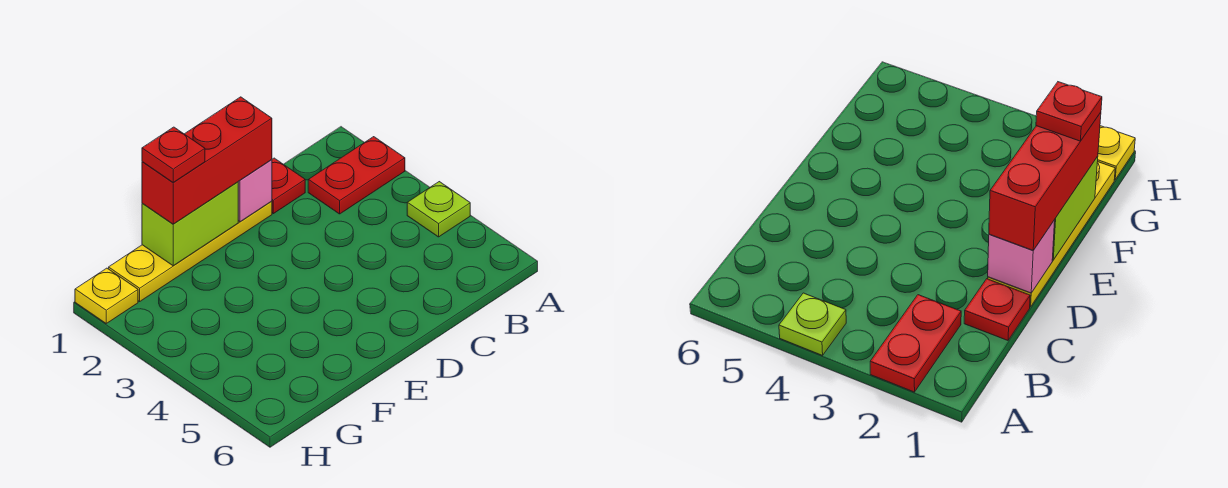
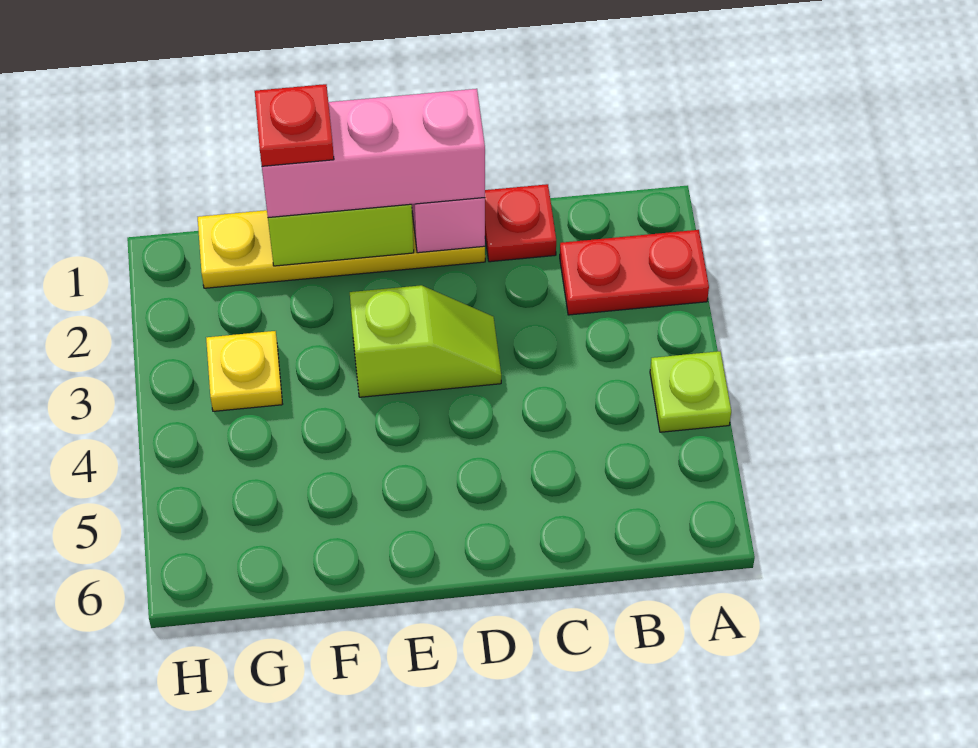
red 1x3 brick [142,97,272,224] -> pink 1x3 brick [262,89,485,218]
none -> lime 1x2 slope [350,285,501,397]
yellow 1x1 plate [75,268,138,323] -> yellow 1x1 plate moved to [206,331,282,411]

